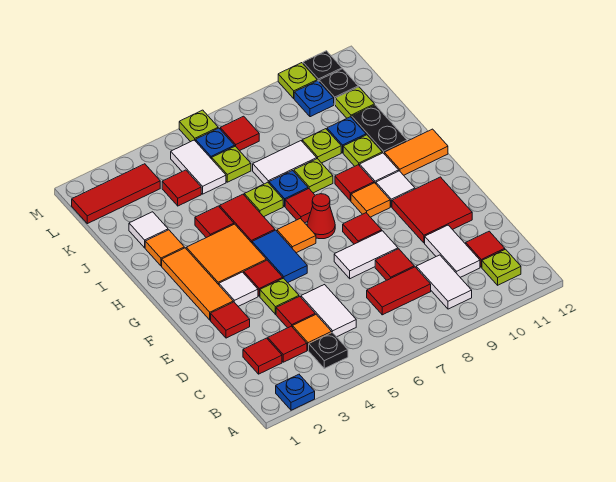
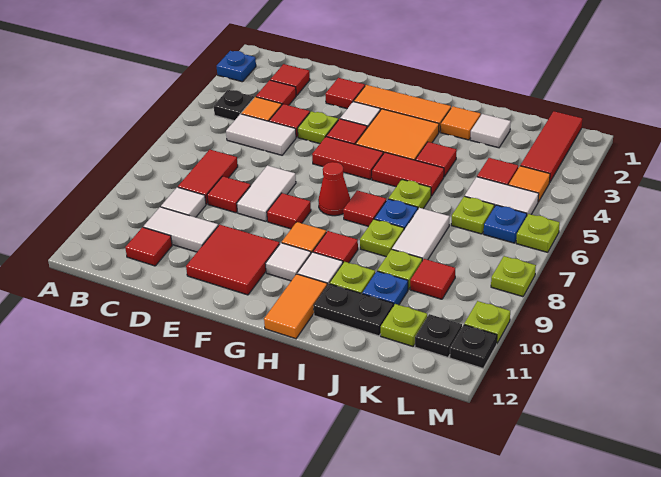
white 1x2 tile [416,255,472,309] -> white 1x1 tile [161,187,206,217]
lime 1x1 plate [482,249,521,285] -> lime 1x1 plate moved to [491,256,536,297]
blue 1x2 tile [252,230,307,283] -> red 1x2 tile [312,137,383,179]
orange 1x1 tile [277,218,316,253] -> orange 1x1 tile moved to [509,166,550,202]
red 1x1 tile [220,116,259,151] -> red 1x1 tile moved to [410,259,455,299]
blue 1x1 plate [294,81,334,117] -> none

